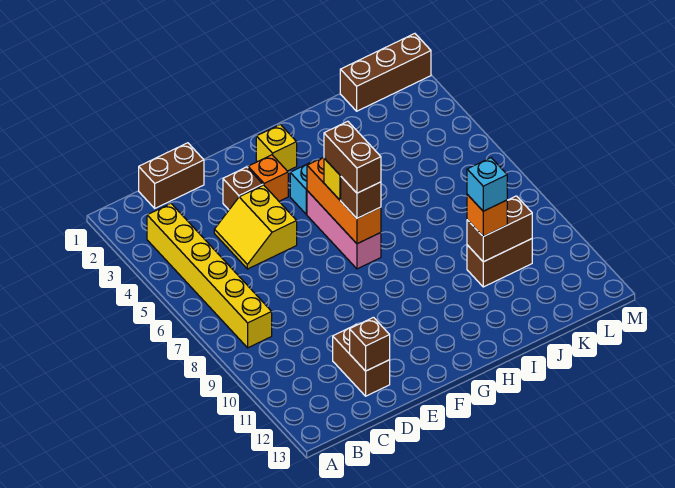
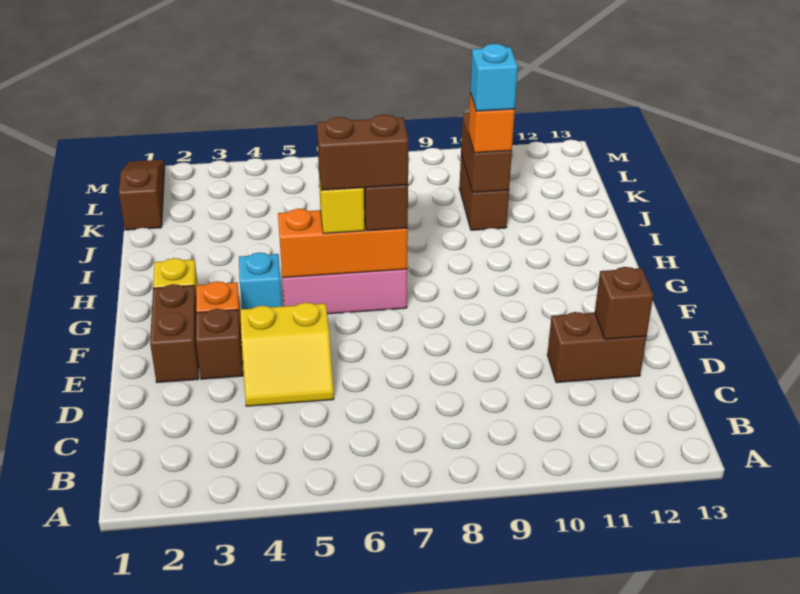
yellow 1x6 brick [147,204,272,348] -> none
brown 1x2 brick [139,143,204,208] -> brown 1x2 brick moved to [150,284,199,383]
brown 1x3 brick [340,34,431,111] -> brown 1x3 slope [119,160,165,230]

